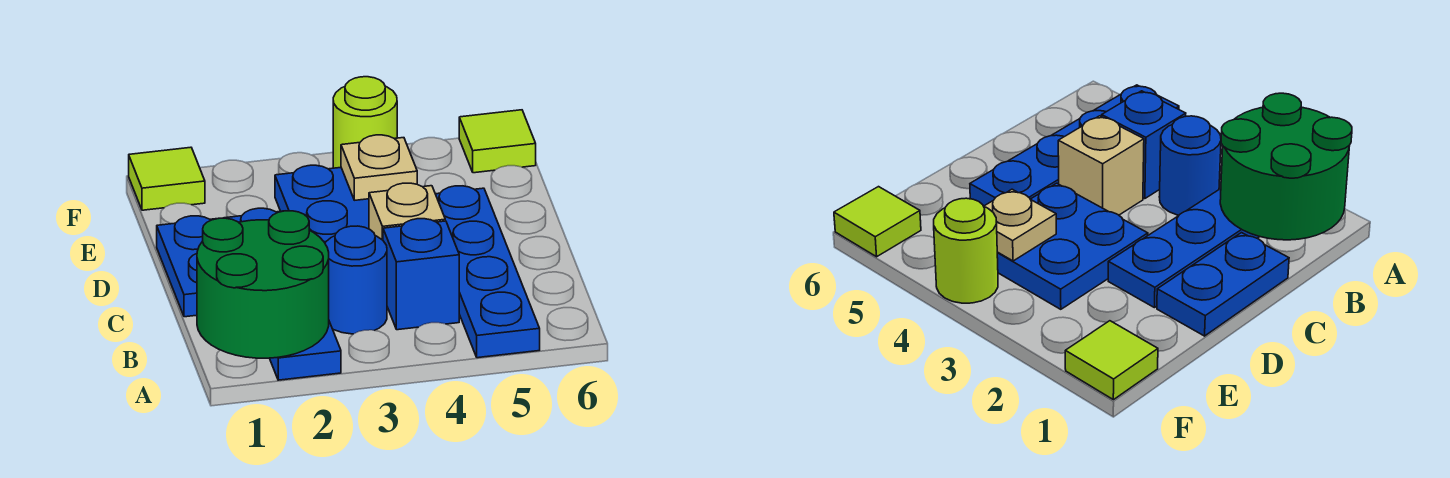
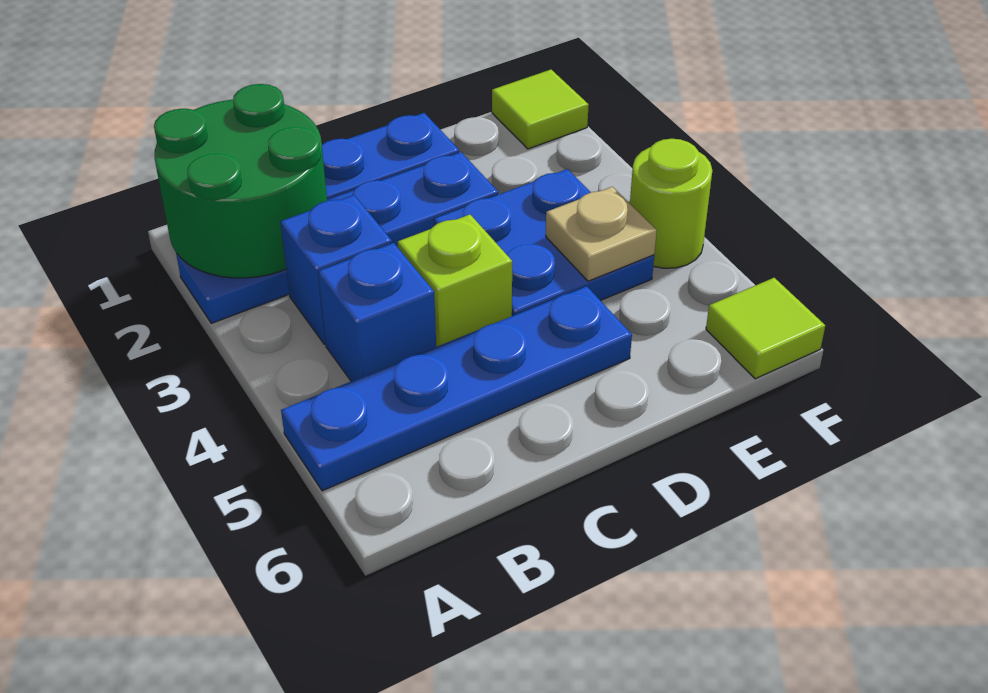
blue 1x1 round brick [325,226,387,334] -> blue 1x1 brick [280,195,392,344]
tan 1x1 brick [369,183,445,240] -> lime 1x1 brick [398,214,512,347]

